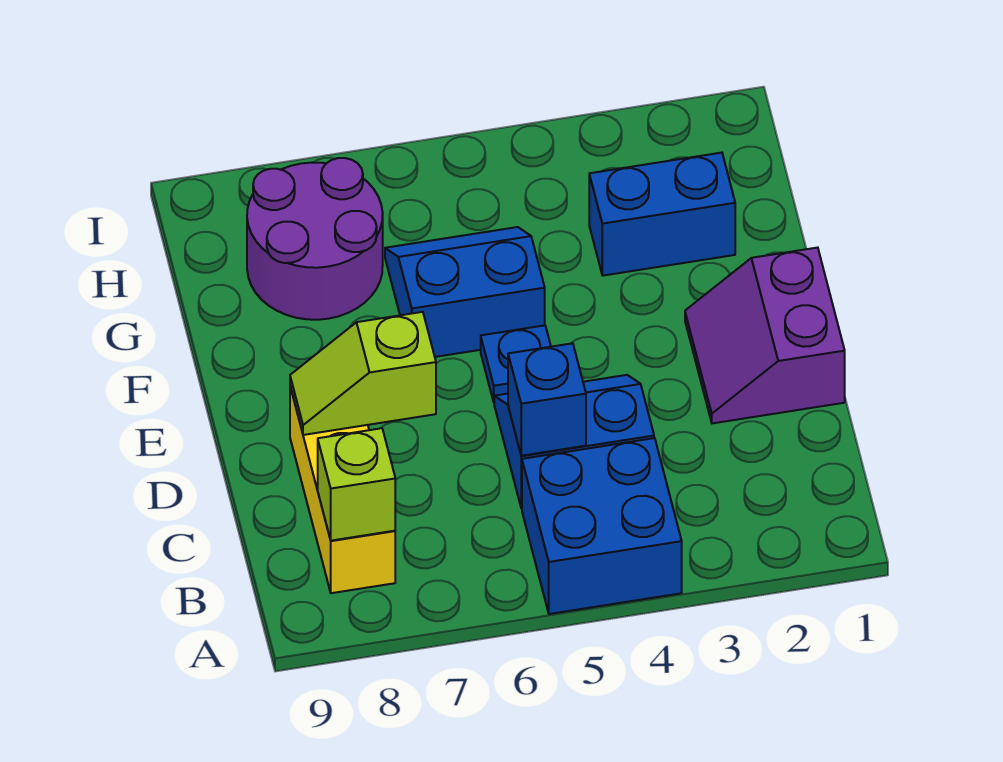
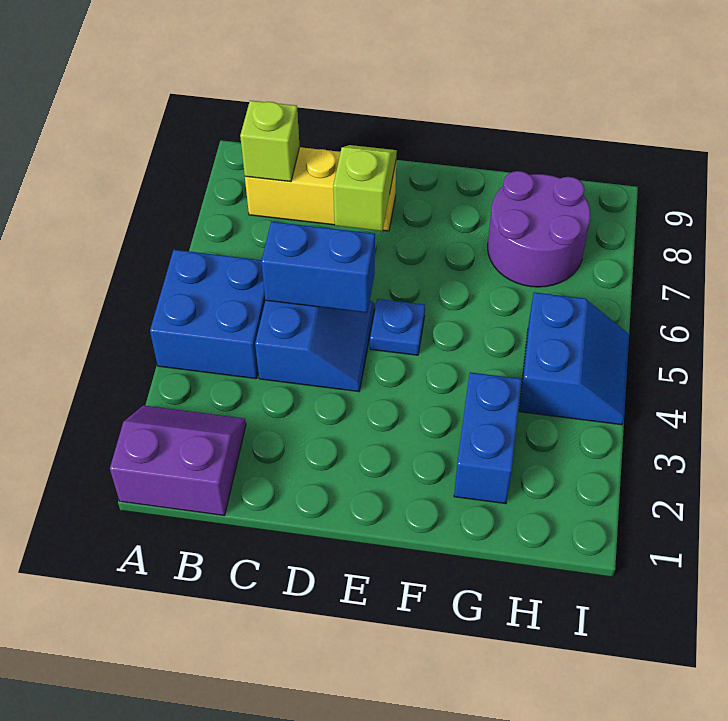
blue 1x1 brick [508,343,586,456] -> blue 1x2 brick [261,222,375,313]
purple 2x2 slope [685,248,845,423] -> purple 2x2 slope moved to [110,405,246,516]
blue 2x2 slope [385,227,545,357] -> blue 2x2 slope moved to [519,292,629,425]

